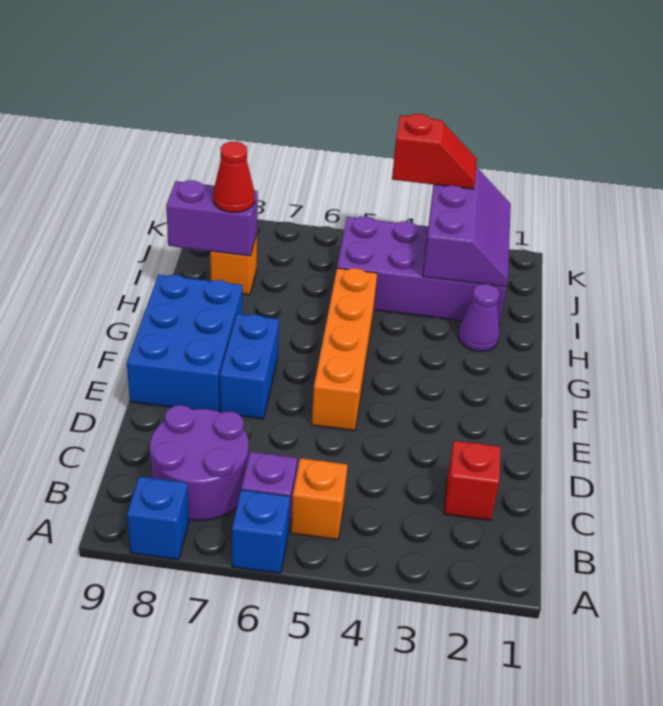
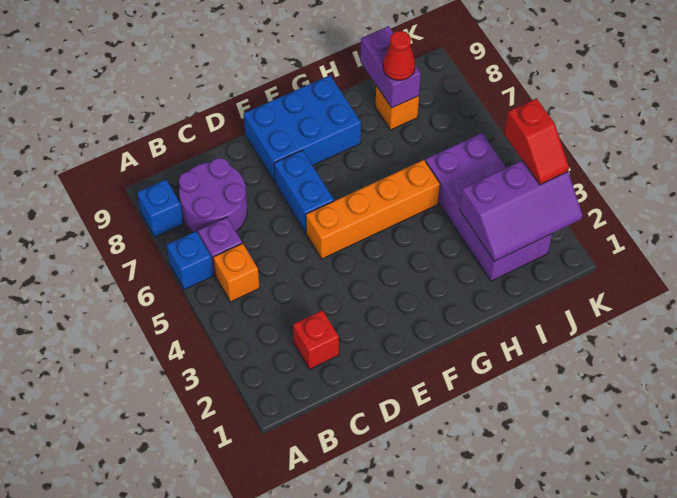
blue 1x2 brick [220,314,279,419] -> blue 1x2 brick turned to [274,150,334,233]
purple 1x1 cone [458,284,500,351] -> none

